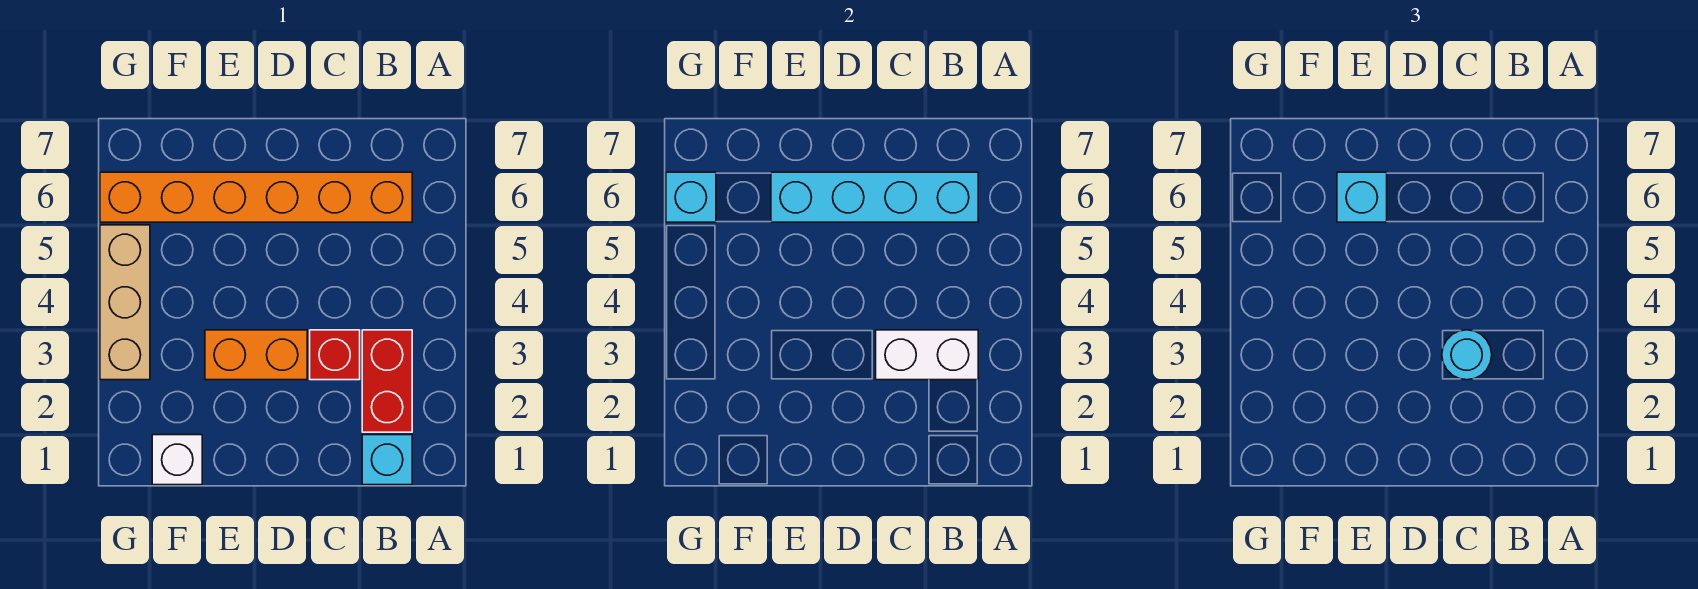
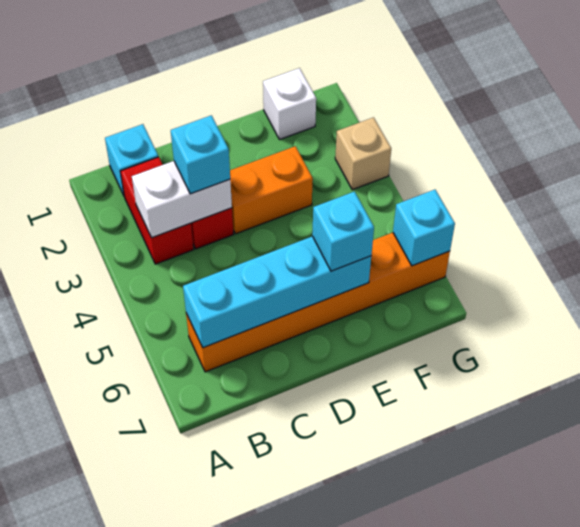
cyan 1x1 round brick [1442,330,1492,380] -> cyan 1x1 brick [171,115,230,194]
tan 1x3 brick [100,225,150,380] -> tan 1x1 brick [335,117,391,190]

